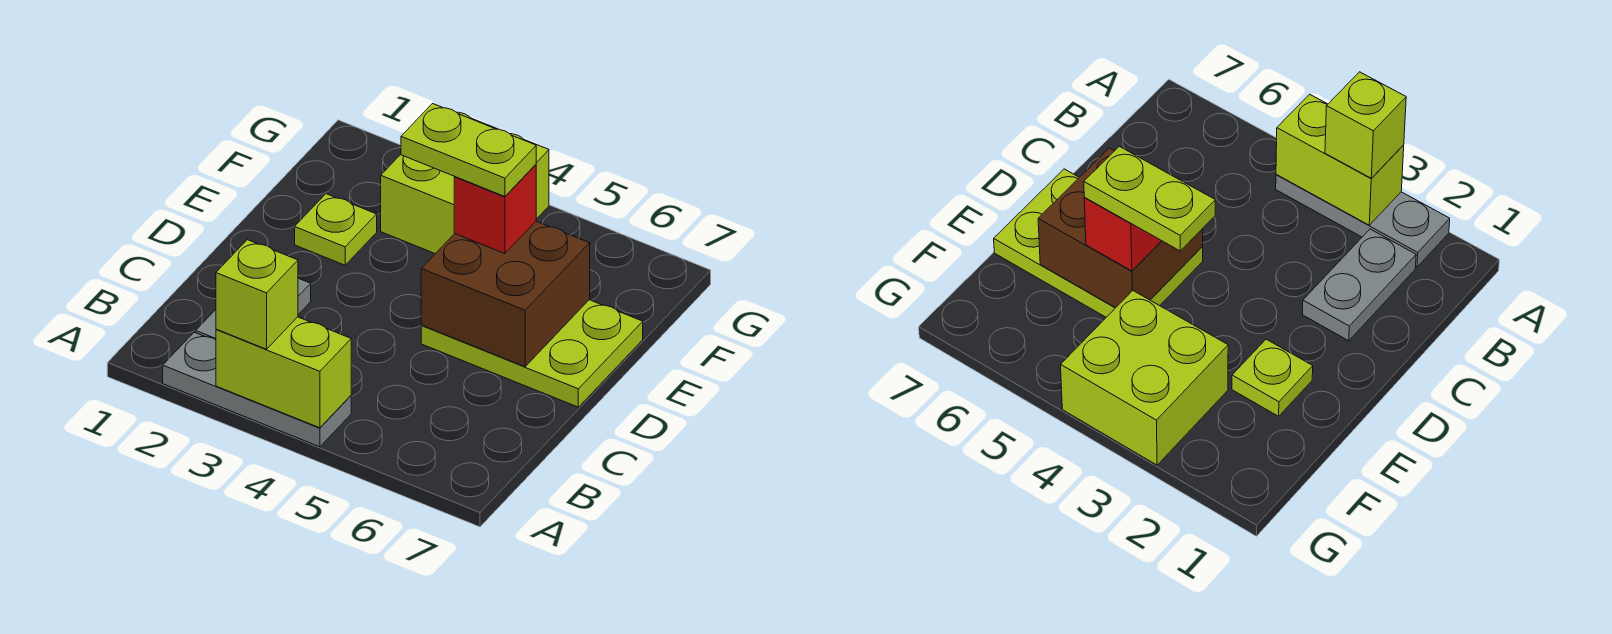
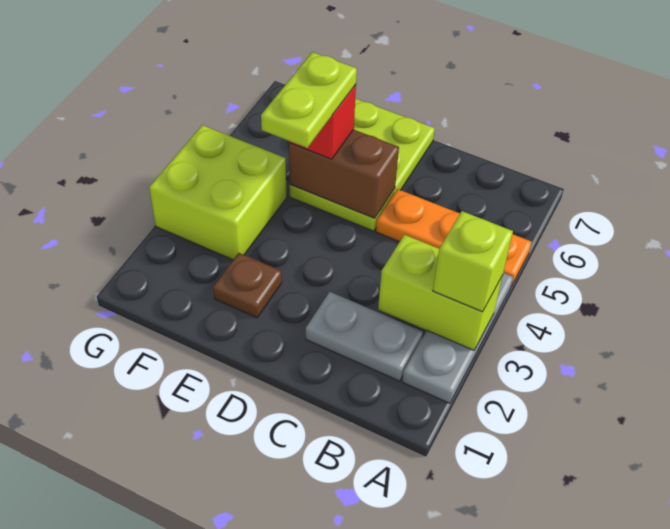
lime 1x2 brick [216,317,351,428] -> lime 1x2 brick turned to [378,235,503,350]
none -> orange 1x3 plate [376,189,532,286]
brown 2x2 brick [421,221,590,367] -> brown 1x2 brick [289,130,399,218]
lime 1x1 plate [295,194,377,265] -> brown 1x1 plate [213,253,282,318]

